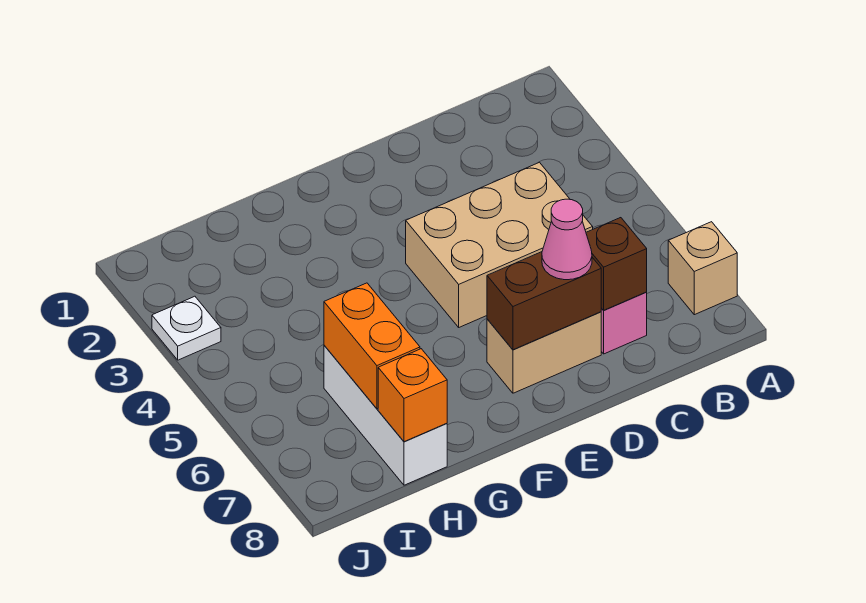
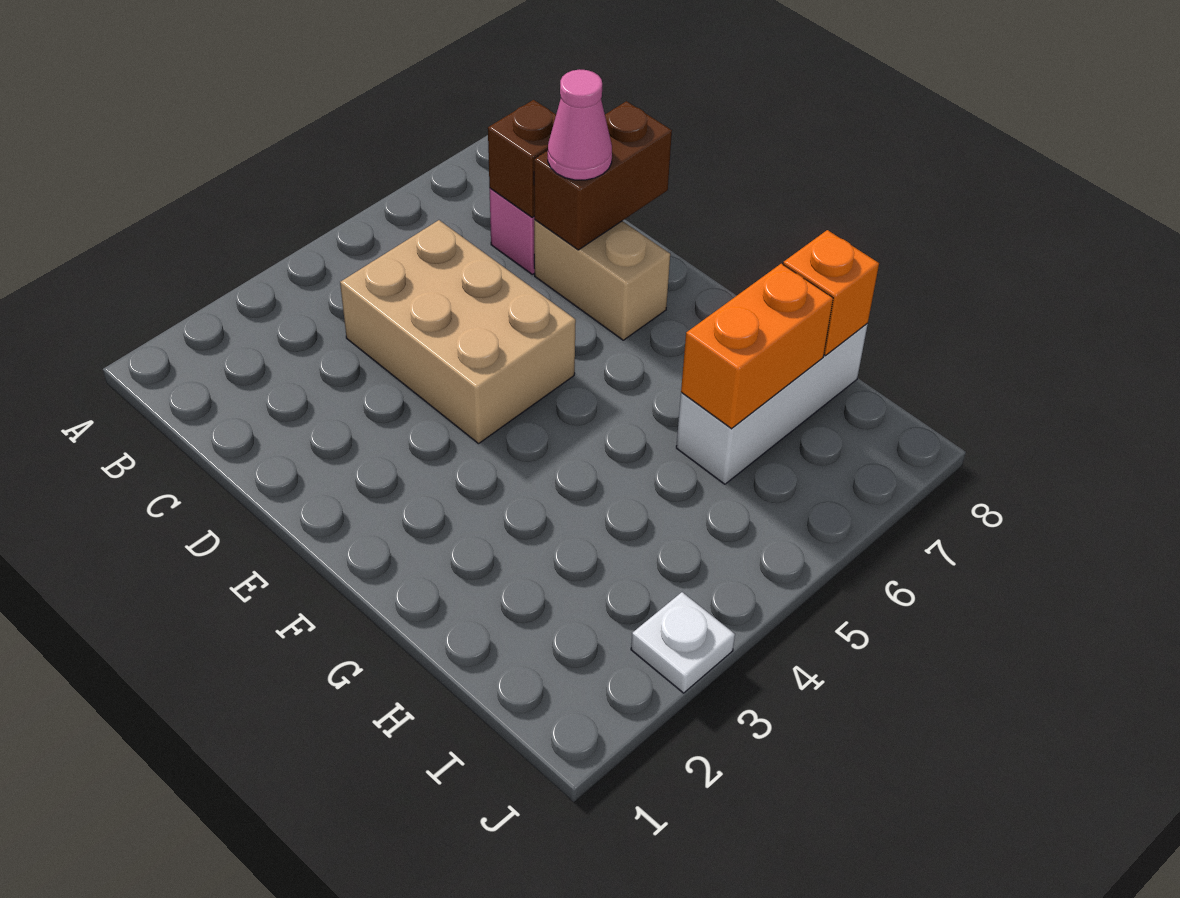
tan 1x1 brick [668,222,737,315] -> none
brown 1x2 brick [487,252,601,350] -> brown 1x2 brick turned to [534,101,672,250]

